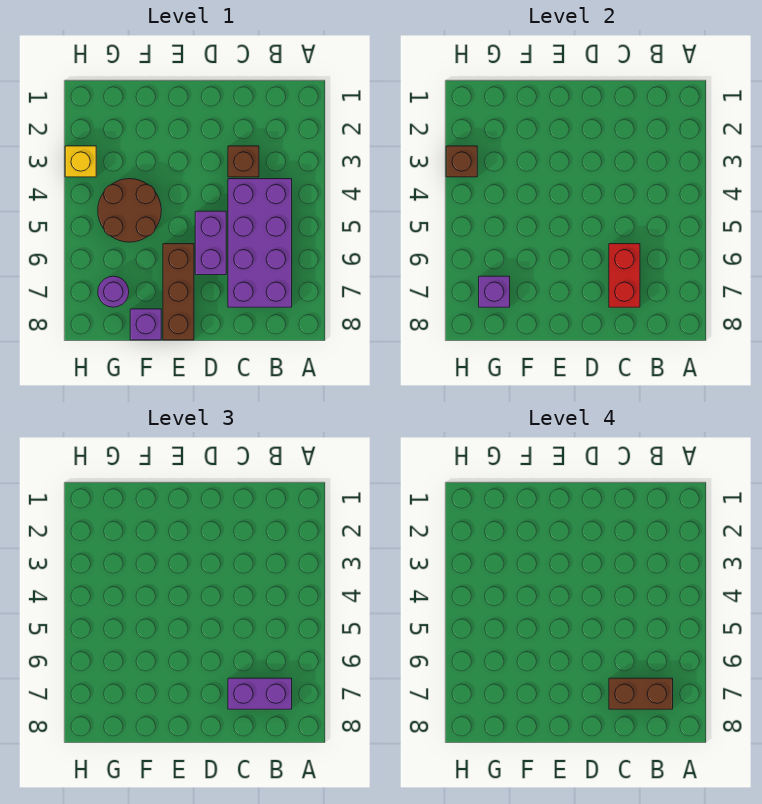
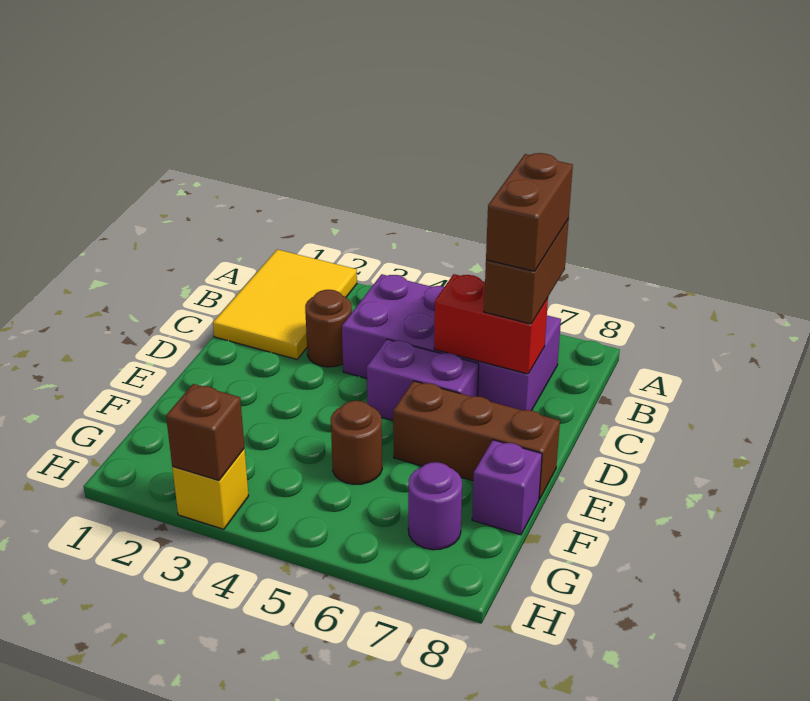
none -> yellow 2x3 tile [213,249,357,359]
purple 1x2 brick [228,678,292,709] -> brown 1x2 brick [484,219,569,324]
brown 1x1 brick [228,146,259,177] -> brown 1x1 round brick [305,290,352,367]
brown 2x2 round brick [98,179,161,242] -> brown 1x1 round brick [331,401,382,484]
purple 1x1 brick [479,276,510,307] -> none

